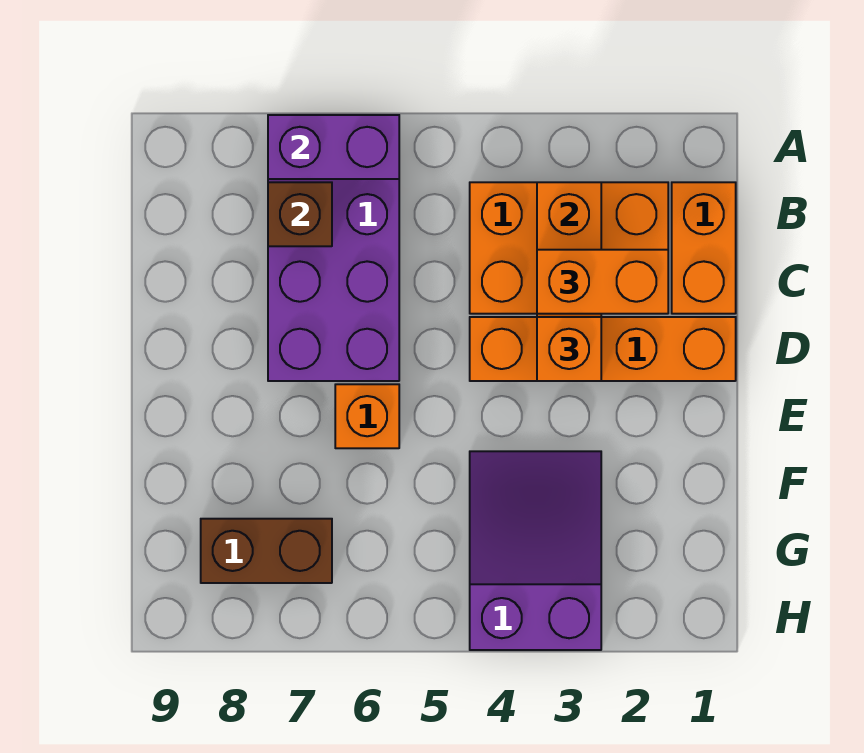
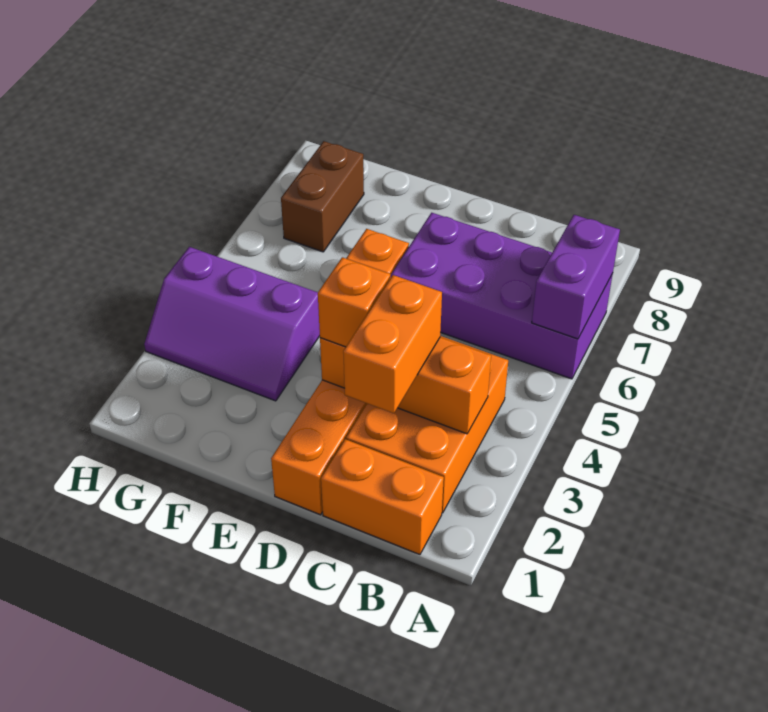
brown 1x1 brick [268,182,332,246] -> none
purple 2x3 slope [470,451,601,650] -> purple 2x3 slope turned to [144,247,320,401]

